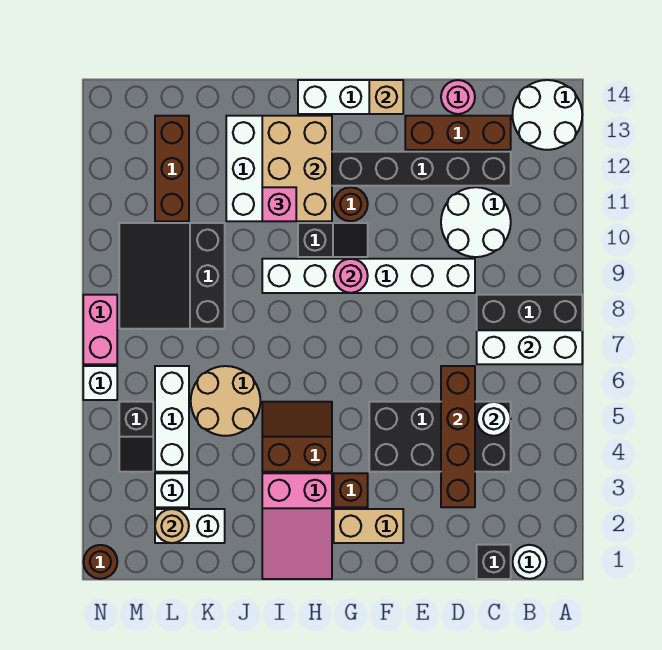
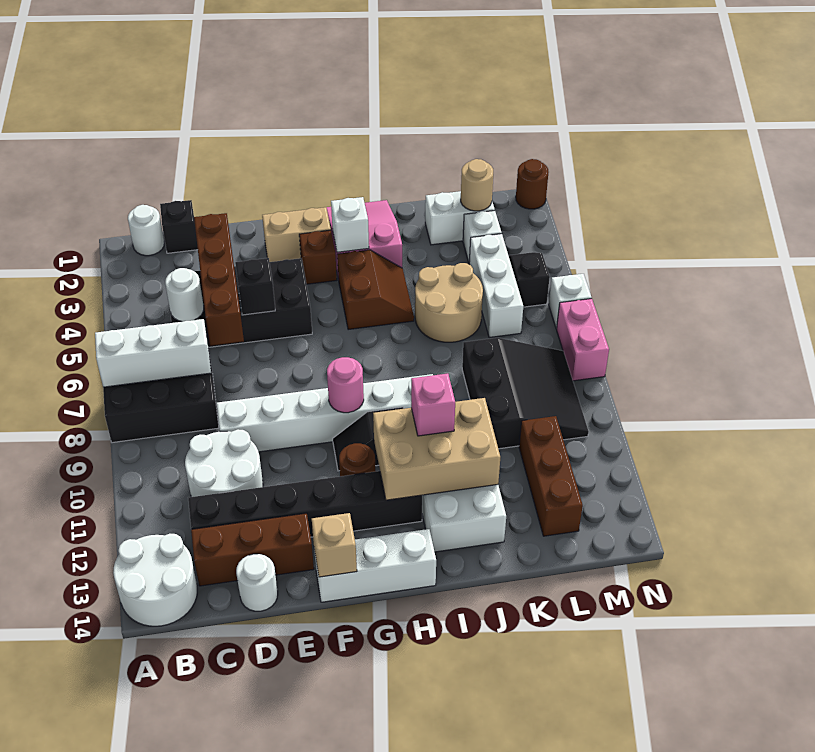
pink 1x1 round brick [441,80,475,114] -> white 1x1 round brick [236,554,278,611]
none -> black 1x1 brick [235,258,275,315]
none -> white 1x1 brick [331,197,369,252]
brown 2x2 slope [262,402,332,472] -> brown 2x2 slope turned to [337,250,414,330]
tan 2x3 brick [262,116,332,221] -> tan 2x3 brick turned to [373,398,500,500]

